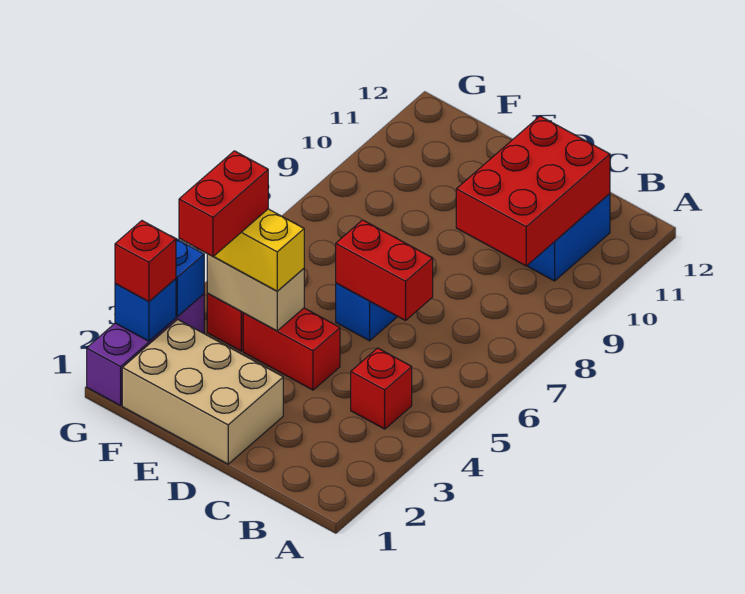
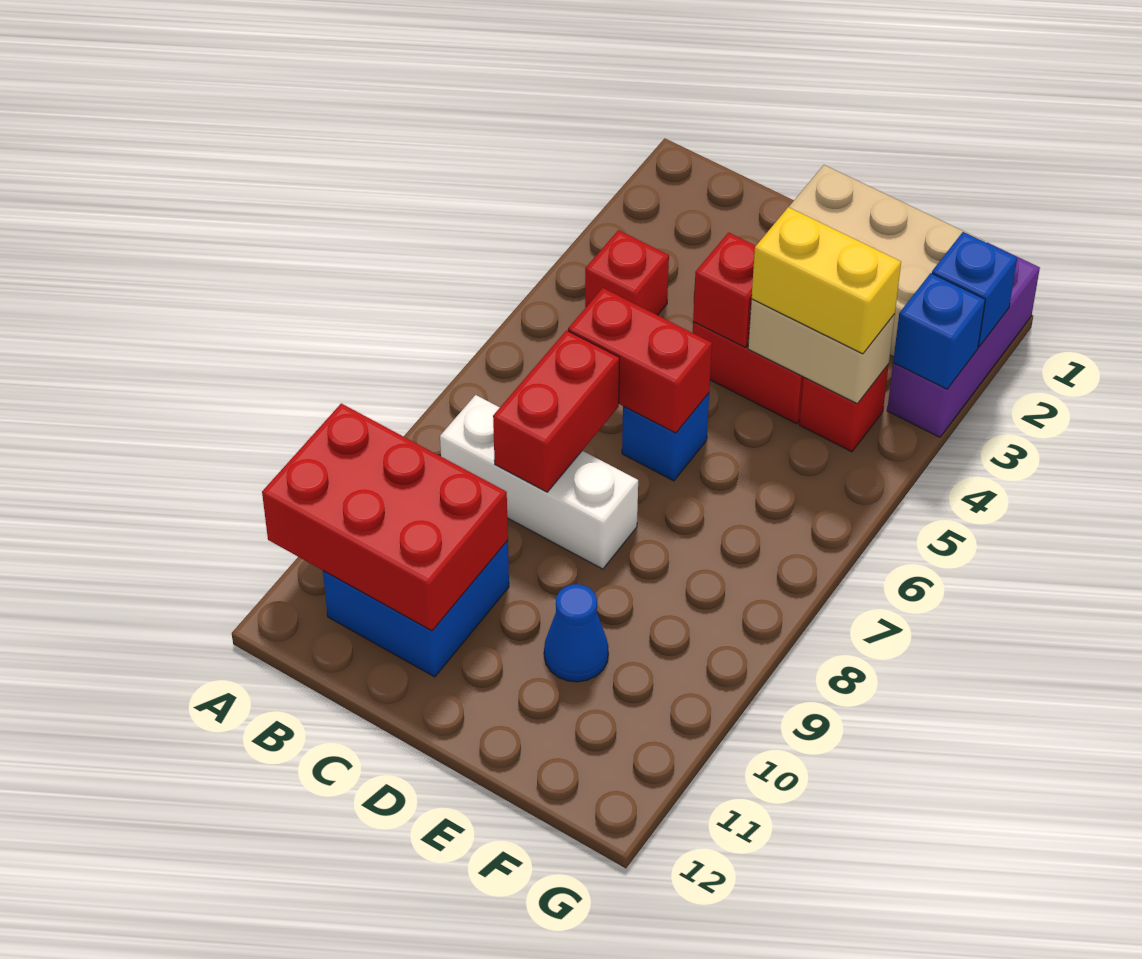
none -> white 1x3 brick [440,395,638,569]
red 2x3 brick [456,116,610,266] -> red 2x3 brick turned to [262,403,508,631]
none -> blue 1x1 cone [544,584,608,682]
red 1x2 brick [179,151,268,257] -> red 1x2 brick moved to [493,330,620,492]
red 1x1 brick [115,221,176,302] -> red 1x1 brick moved to [693,233,755,347]

